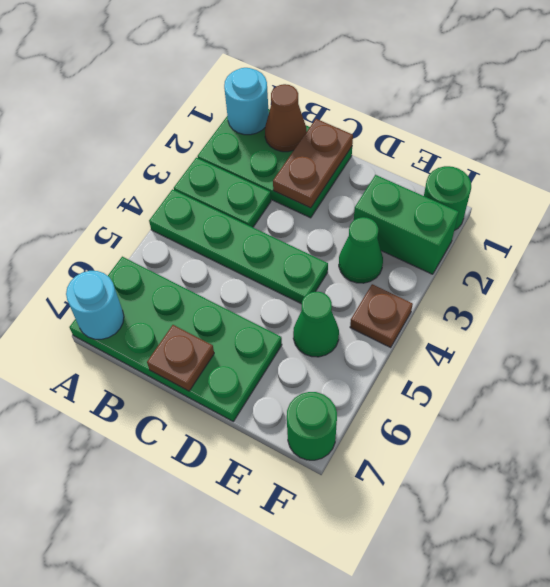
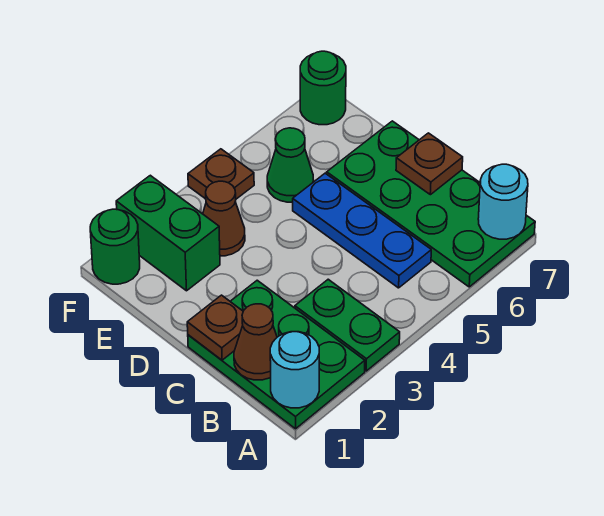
green 1x4 plate [149,189,328,304] -> none
none -> blue 1x3 plate [293,173,431,288]
brown 1x2 plate [273,119,353,208] -> brown 1x1 plate [187,295,243,360]
green 1x1 cone [339,217,383,283] -> brown 1x1 cone [203,181,245,256]

